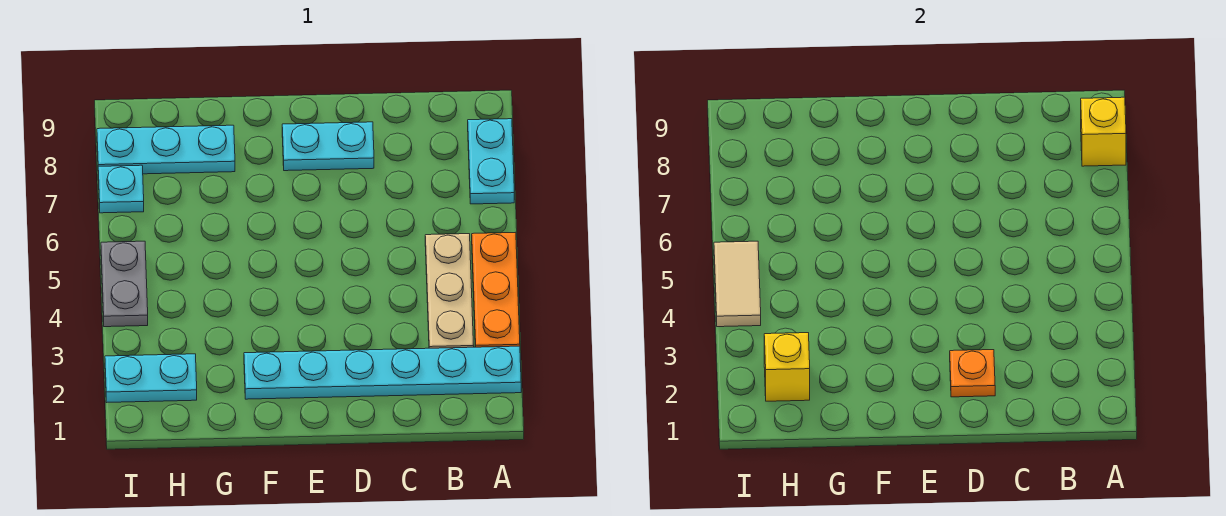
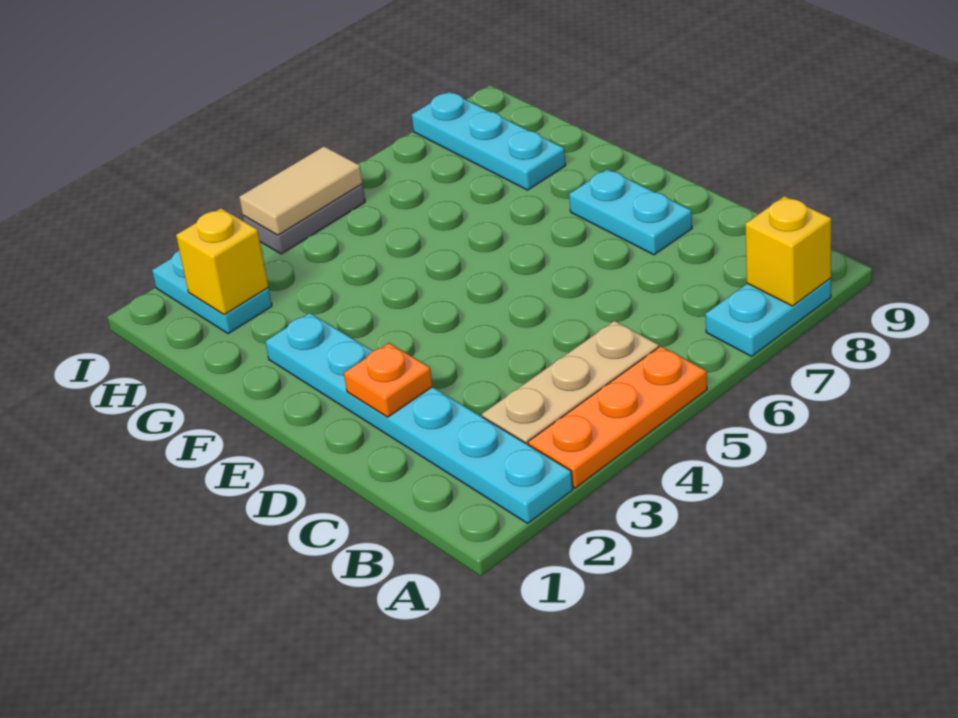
cyan 1x1 plate [98,165,144,213] -> none

